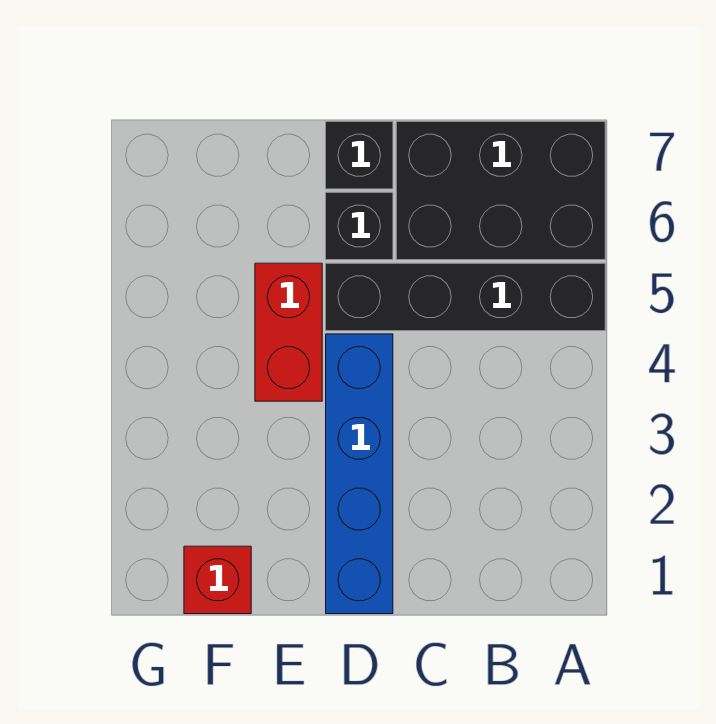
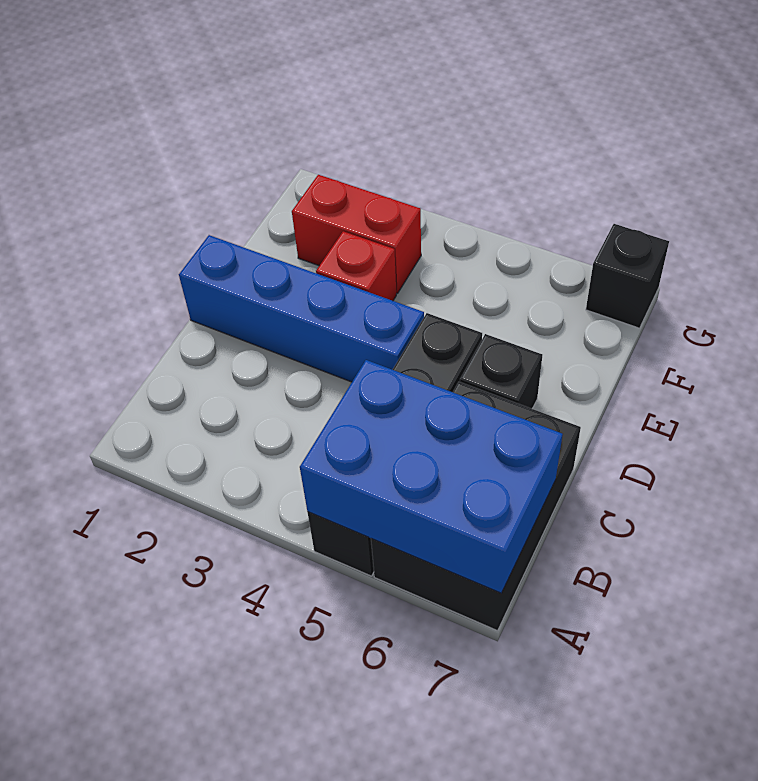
none -> blue 2x3 brick [300,360,563,593]
black 1x1 brick [326,122,393,189] -> black 1x1 brick moved to [586,224,669,328]
red 1x2 brick [255,263,322,401] -> red 1x2 brick moved to [292,175,421,293]
red 1x1 brick [184,546,251,614] -> red 1x1 brick moved to [316,231,396,301]

